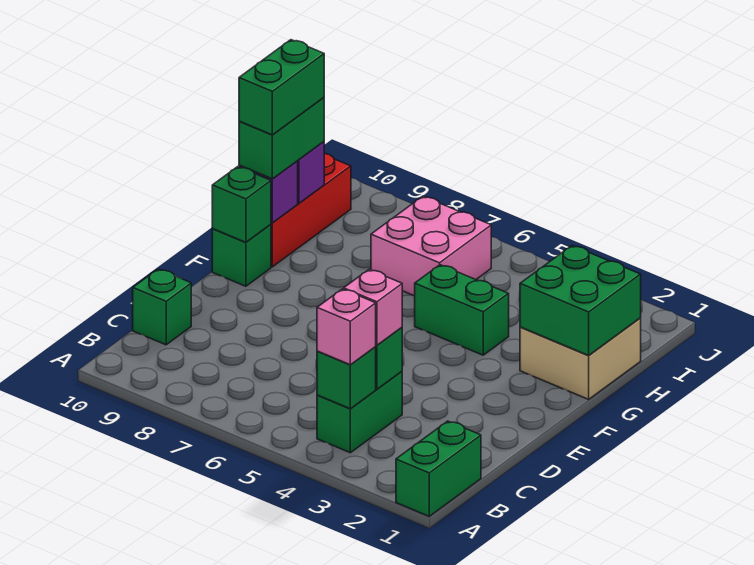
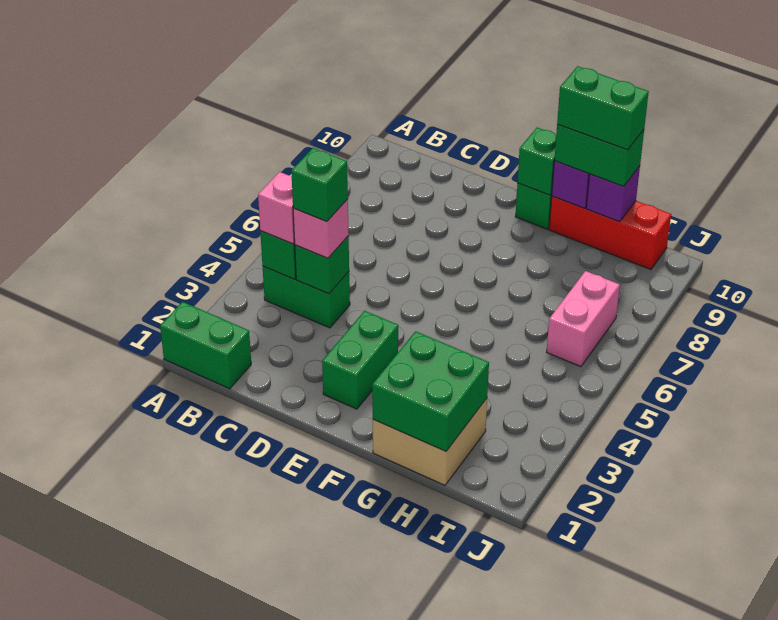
green 1x1 brick [133,269,191,345] -> green 1x1 brick moved to [291,148,348,221]
green 1x2 brick [415,265,509,355] -> green 1x2 brick moved to [322,311,398,409]
pink 2x2 brick [371,196,491,296] -> pink 1x2 brick [547,271,620,367]

